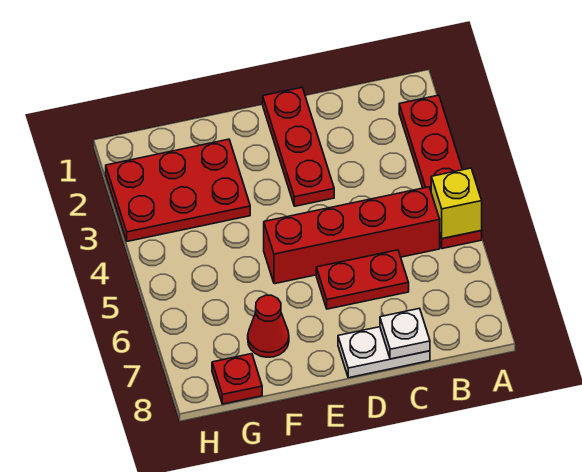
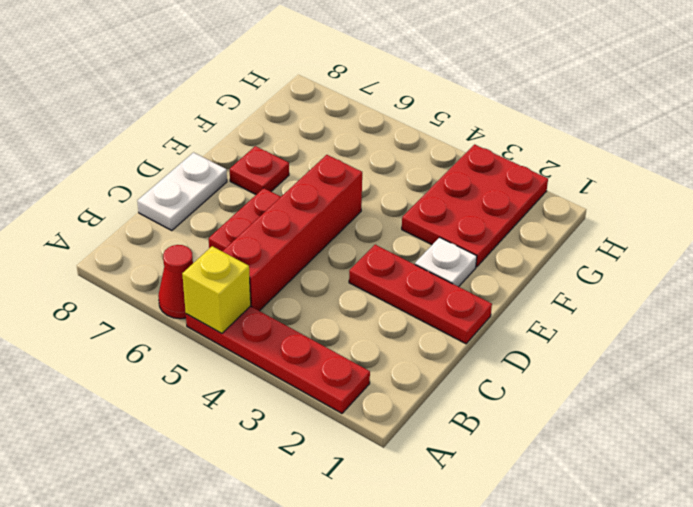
white 1x1 plate [380,308,430,359] -> white 1x1 plate moved to [415,237,477,287]
red 1x1 cone [248,295,289,357] -> red 1x1 cone moved to [158,245,193,319]
red 1x1 plate [212,354,262,404] -> red 1x1 plate moved to [230,146,289,194]

